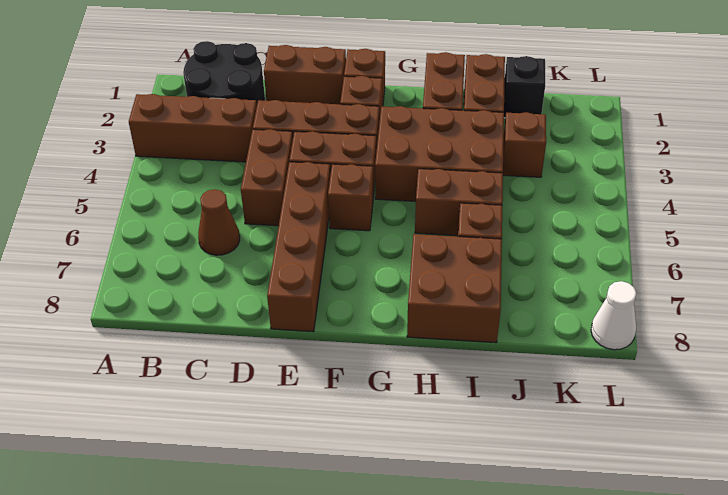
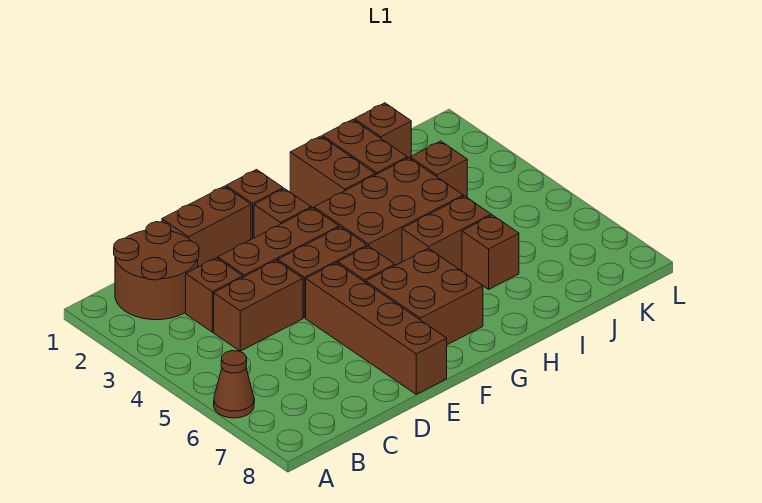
brown 1x3 brick [129,94,257,162] -> brown 1x1 brick [186,258,243,332]
black 2x2 round brick [183,41,265,104] -> brown 2x2 round brick [114,222,199,320]
brown 1x1 cone [198,189,240,255] -> brown 1x1 cone moved to [214,351,254,418]
brown 1x2 brick [241,129,293,226] -> brown 1x2 brick turned to [214,260,303,351]
brown 2x2 brick [407,234,502,343] -> brown 2x2 brick moved to [366,248,483,345]
black 1x1 brick [504,56,545,118] -> brown 1x1 brick [354,103,411,158]
white 1x1 cone [591,281,636,350] -> none

